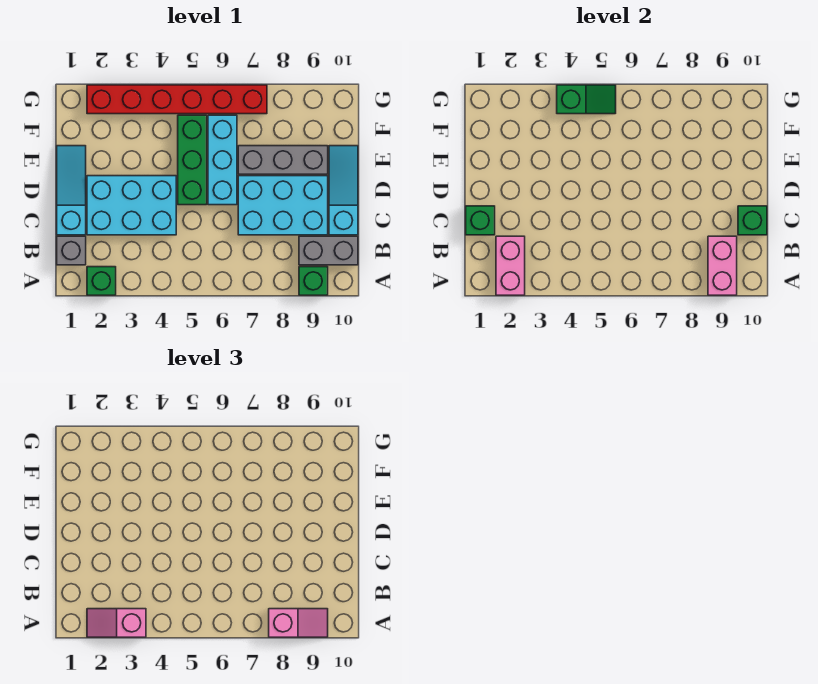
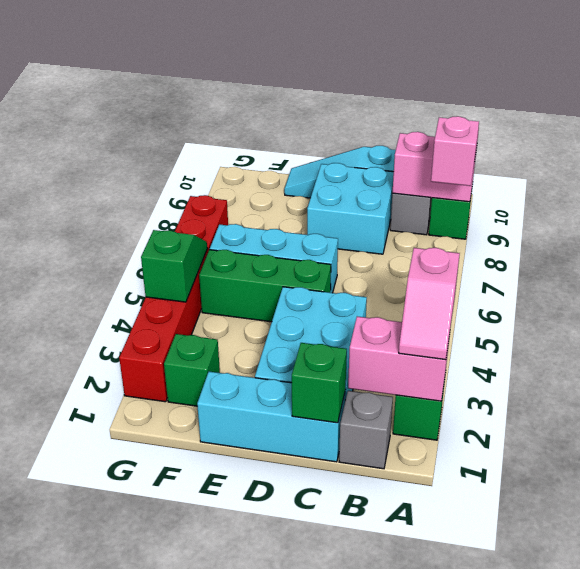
cyan 1x3 slope [57,146,86,235] -> cyan 1x3 brick [197,372,345,462]
cyan 2x3 brick [238,176,328,235] -> cyan 2x2 brick [307,163,394,254]
green 1x1 brick [738,206,767,235] -> green 1x1 brick moved to [164,334,220,406]
grey 1x3 brick [238,146,328,174] -> none

